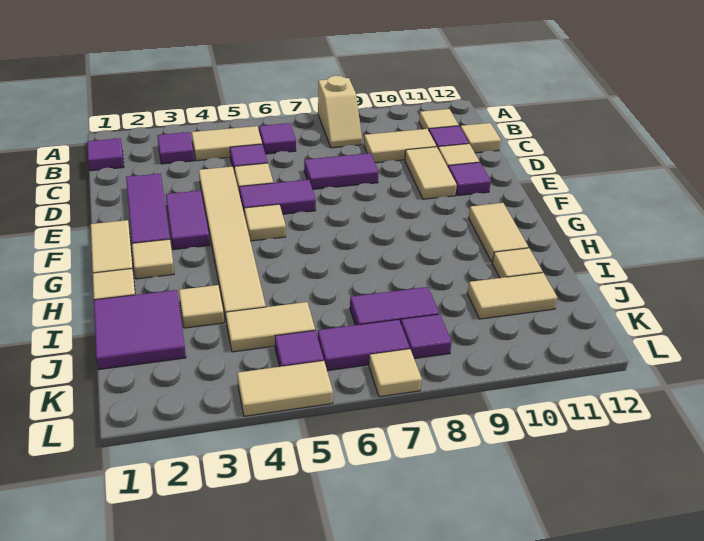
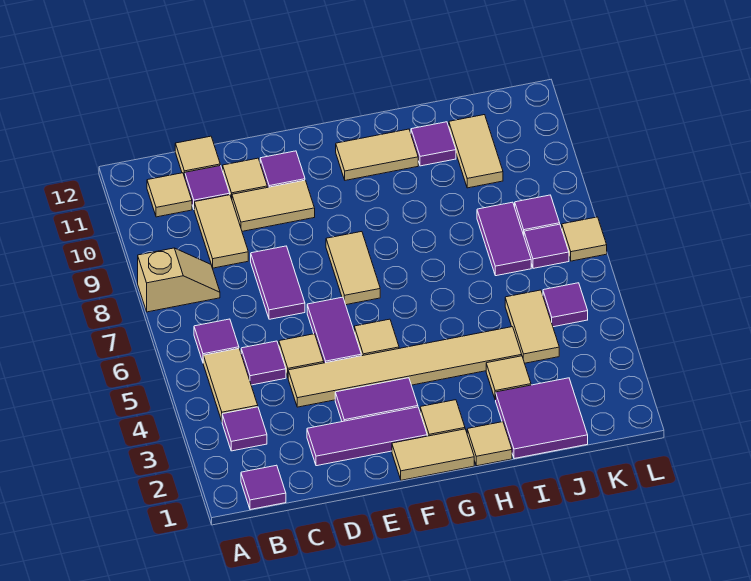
tan 1x1 tile [492,248,543,278] -> purple 1x1 tile [411,122,456,166]
purple 1x2 tile [318,320,410,371] -> purple 1x1 tile [524,224,569,268]
tan 1x2 tile [237,361,333,416] -> tan 1x2 tile moved to [326,232,380,305]

